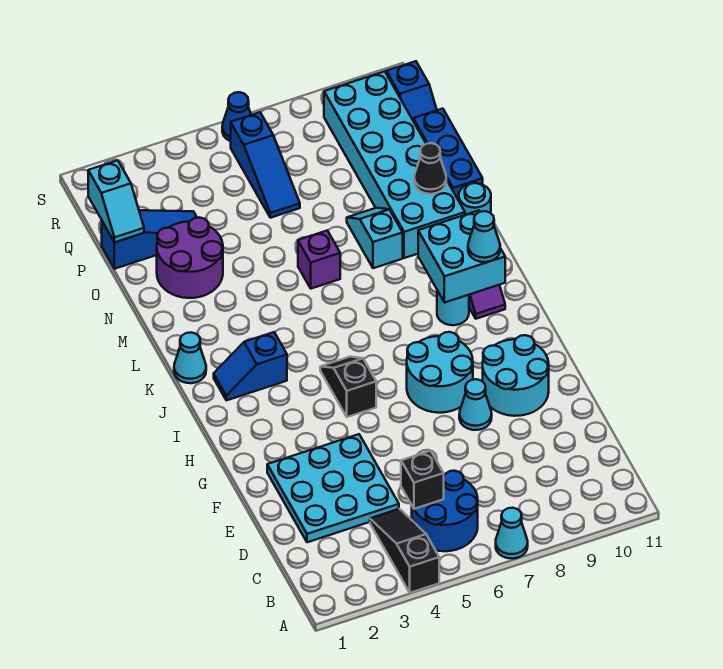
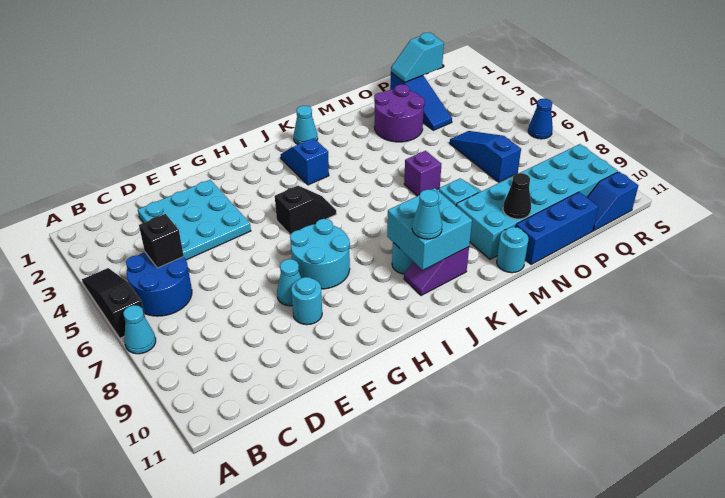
black 1x3 slope [370,509,439,593] -> black 1x3 slope turned to [82,268,145,338]
cyan 2x2 round brick [483,335,549,416] -> cyan 1x1 round brick [291,277,322,325]
blue 1x3 slope [231,112,300,218] -> blue 1x3 slope turned to [450,131,521,182]

